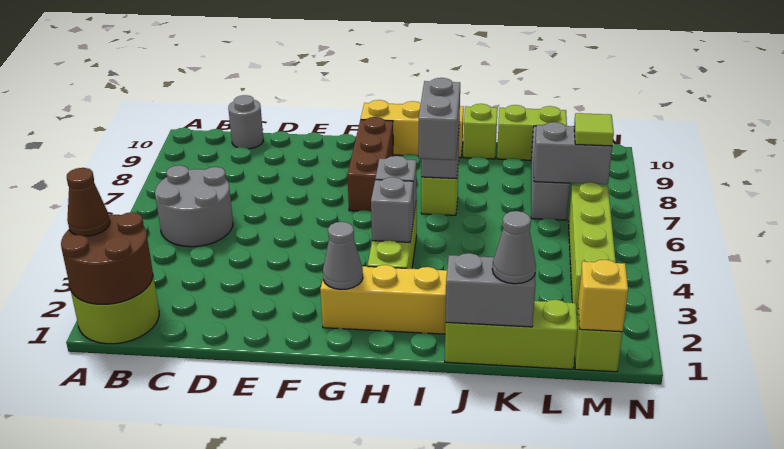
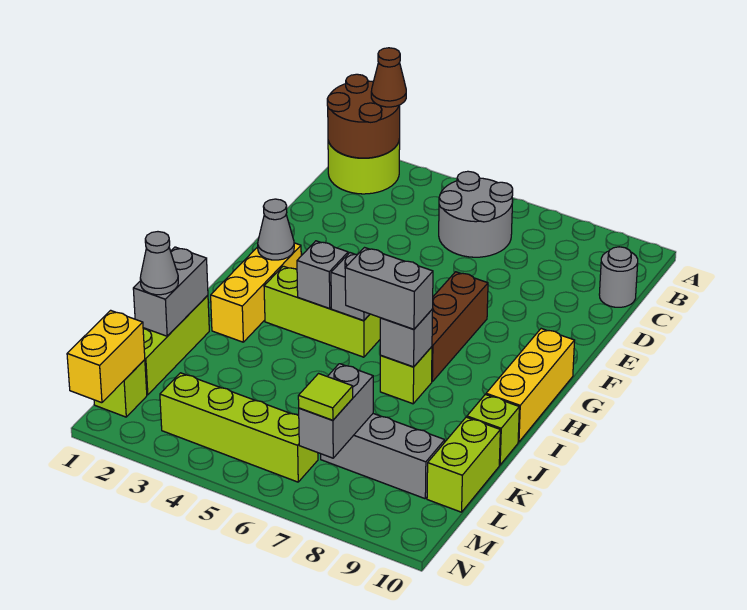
brown 1x3 brick [347,117,393,211] -> brown 1x3 brick turned to [432,272,488,381]
yellow 1x1 brick [578,260,628,332] -> yellow 1x2 brick [67,310,145,403]

